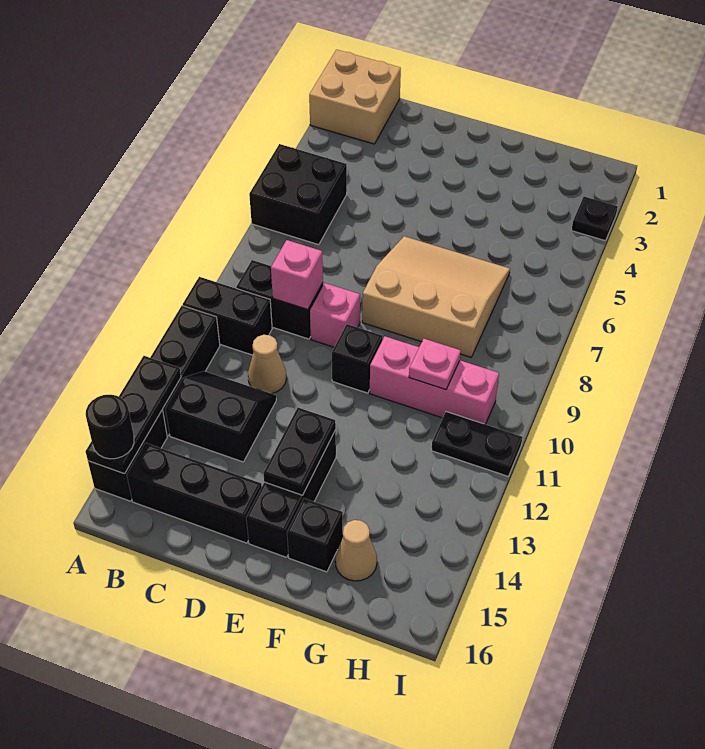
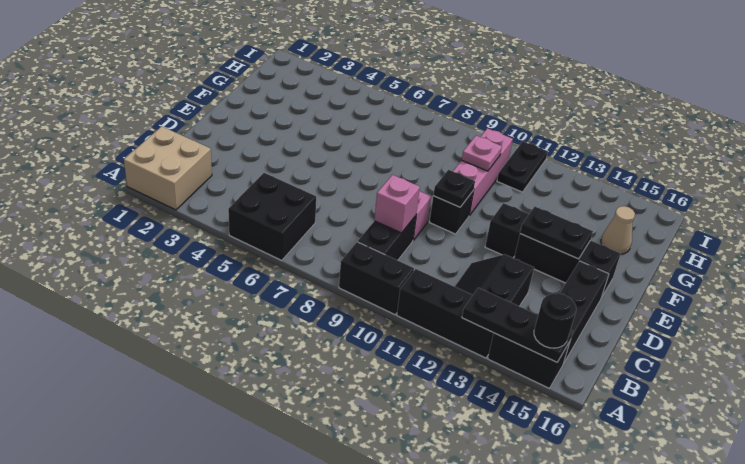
black 1x2 brick [183,277,272,355] -> black 1x2 brick turned to [339,242,414,315]
tan 1x1 cone [248,335,286,394] -> none
tan 3x3 slope [362,236,510,357] -> none
black 1x1 brick [287,498,343,572] -> black 1x1 brick moved to [485,203,529,258]
black 1x1 plate [572,197,618,241] -> black 1x1 plate moved to [433,170,475,207]

